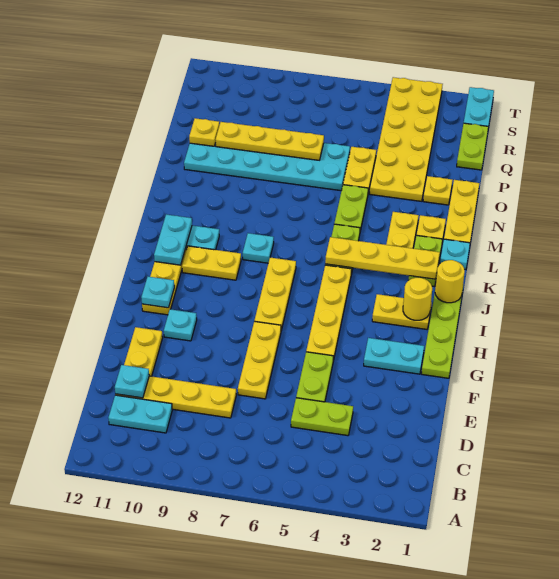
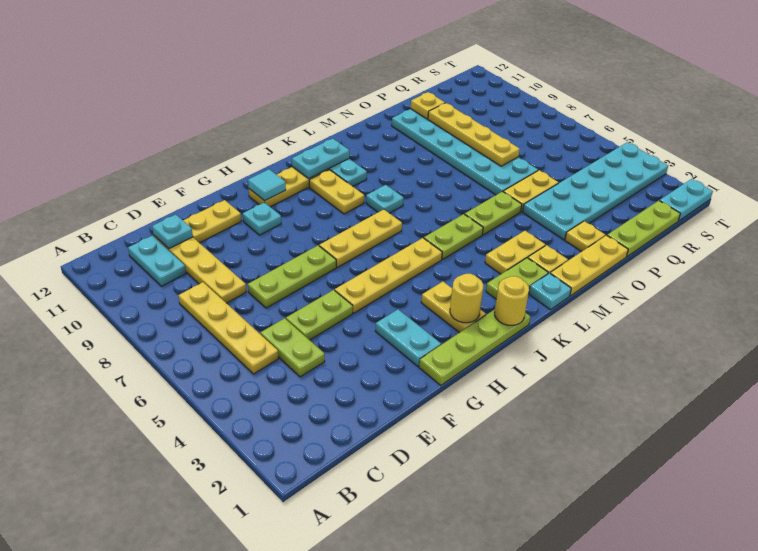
yellow 1x3 plate [238,321,281,399] -> lime 1x3 plate [248,246,336,308]
cyan 1x1 plate [141,277,174,308] -> cyan 1x1 tile [248,169,286,201]
yellow 1x4 plate [325,237,440,279] -> yellow 1x4 plate moved to [178,282,278,374]
yellow 2x6 plate [370,77,443,201] -> cyan 2x6 plate [523,142,668,240]
lime 1x2 plate [457,123,488,170] -> lime 1x3 plate [607,201,680,257]

